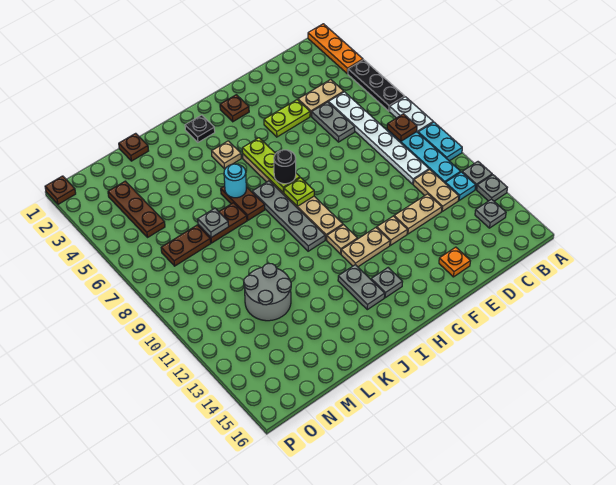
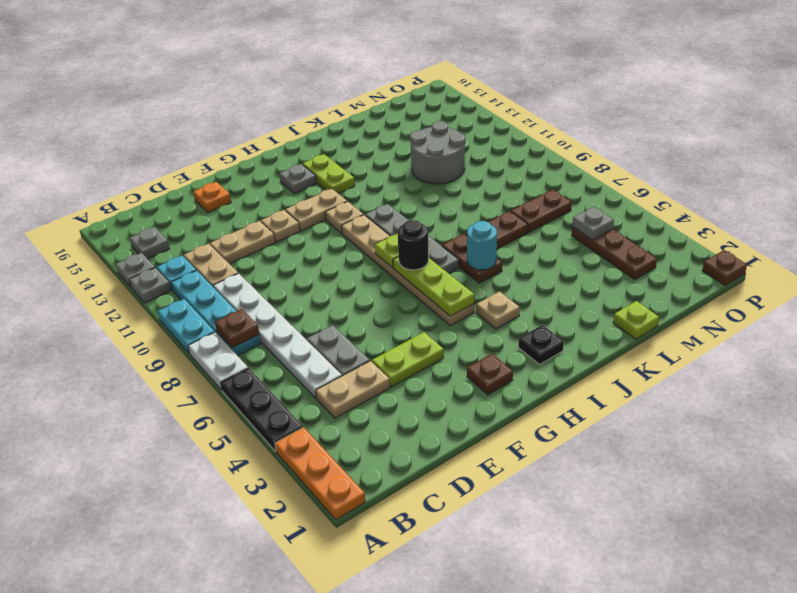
grey 1x2 plate [338,265,385,310] -> lime 1x2 plate [303,154,355,194]
brown 1x1 plate [119,133,149,161] -> lime 1x1 plate [613,301,659,339]
grey 1x1 plate [198,208,229,238] -> grey 1x1 plate moved to [572,207,614,240]

